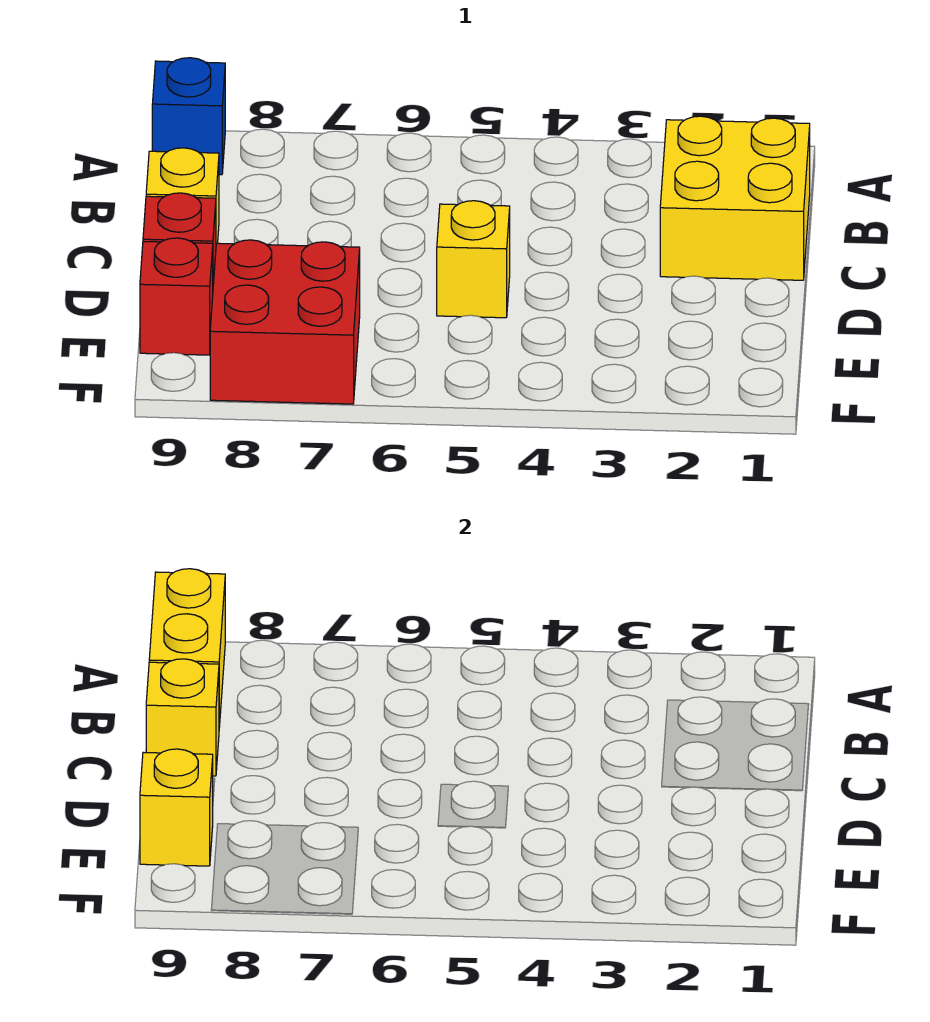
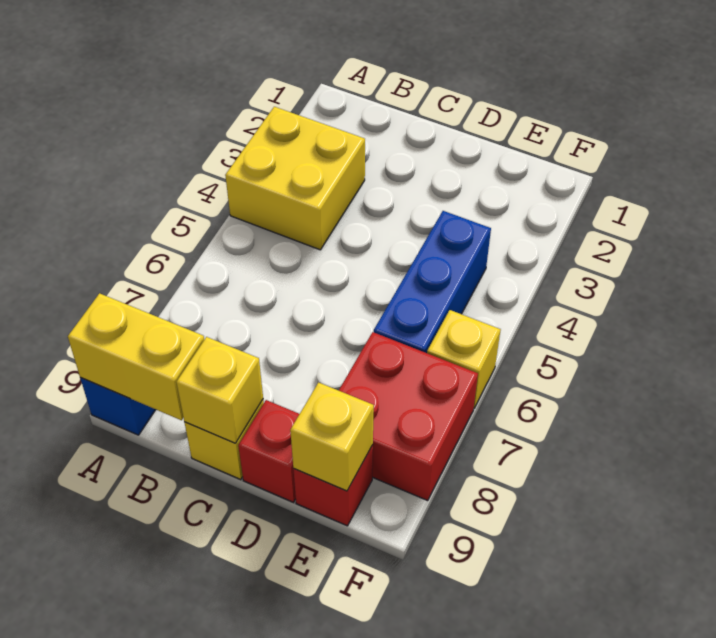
yellow 2x2 brick [660,116,810,280] -> yellow 2x2 brick moved to [225,107,365,250]
yellow 1x1 brick [437,201,510,318] -> yellow 1x1 brick moved to [427,310,501,408]
none -> blue 1x3 brick [374,211,491,353]

